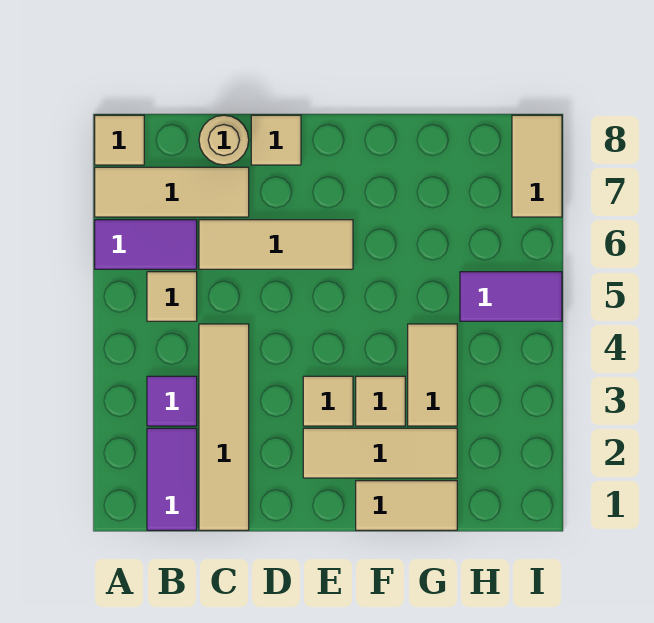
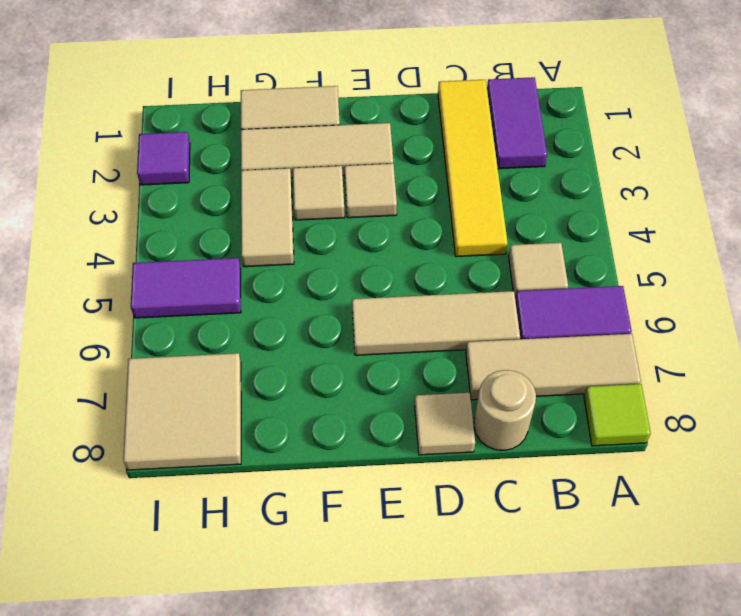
tan 1x1 tile [95,115,144,165] -> lime 1x1 tile [584,384,651,446]
purple 1x1 tile [147,376,197,426] -> purple 1x1 tile moved to [137,132,190,185]
tan 1x4 tile [199,324,249,530] -> yellow 1x4 tile [438,80,508,257]
tan 1x2 tile [512,115,562,217] -> tan 2x2 tile [123,353,241,470]

